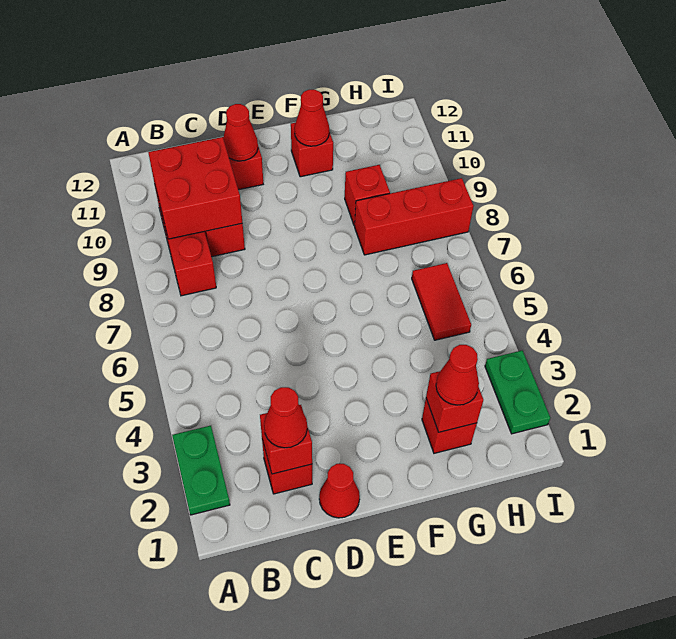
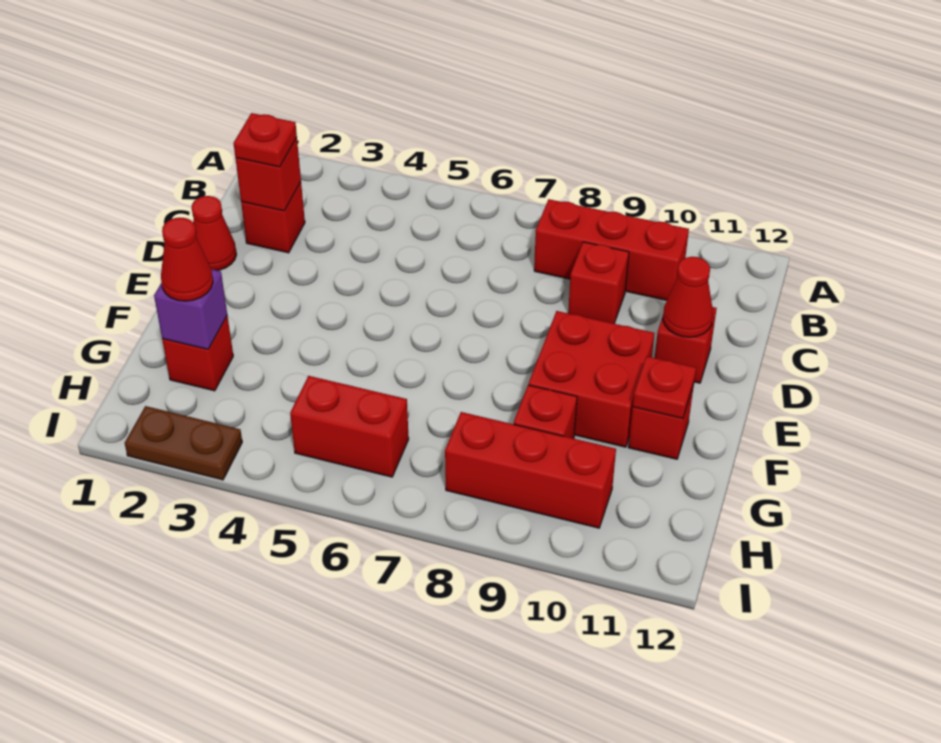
green 1x2 plate [172,426,230,515] -> none
red 2x2 brick [148,137,242,239] -> red 2x2 brick moved to [529,311,654,447]
red 1x1 cone [264,387,307,448] -> red 1x1 plate [234,113,297,167]
red 1x1 cone [294,90,329,146] -> red 1x1 plate [633,356,696,418]
red 1x1 brick [426,371,483,432] -> purple 1x1 brick [154,269,227,349]
red 1x3 brick [355,178,474,255] -> red 1x3 brick turned to [445,412,616,528]
red 1x2 tile [412,263,471,340] -> red 1x2 brick [290,376,409,477]
green 1x2 plate [485,351,550,434] -> brown 1x2 plate [125,406,242,480]

